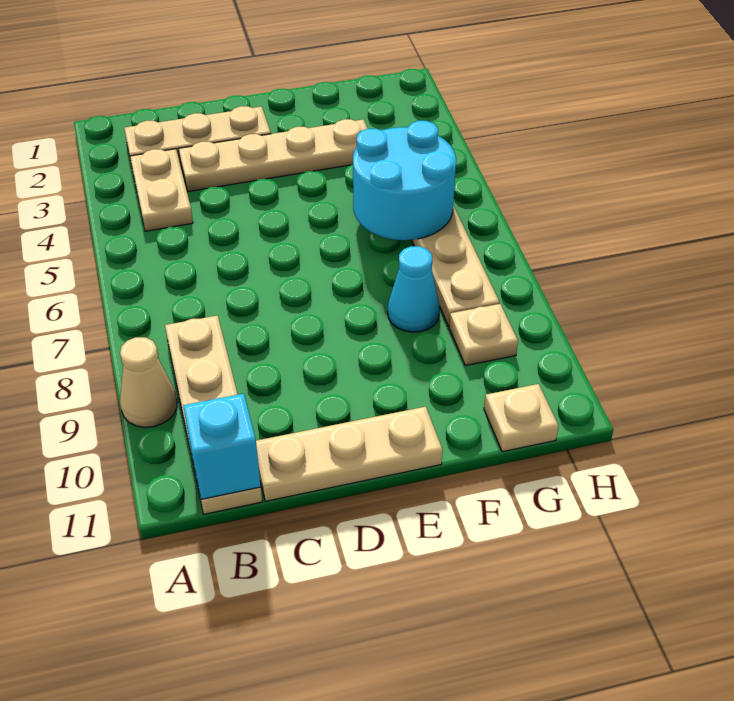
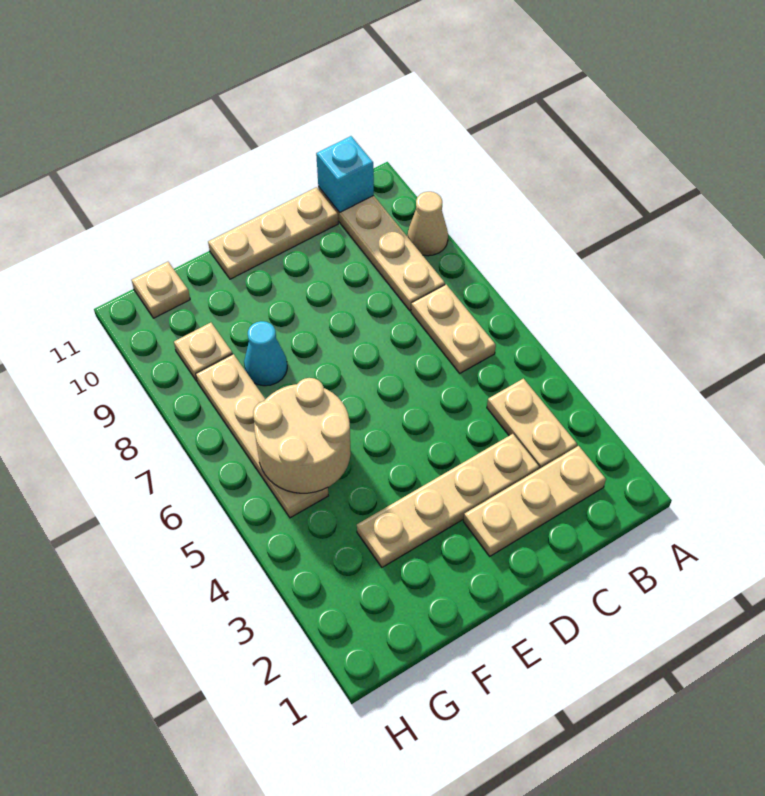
none -> tan 1x2 plate [411,285,496,373]
cyan 2x2 round brick [353,121,456,240] -> tan 2x2 round brick [253,378,351,493]

